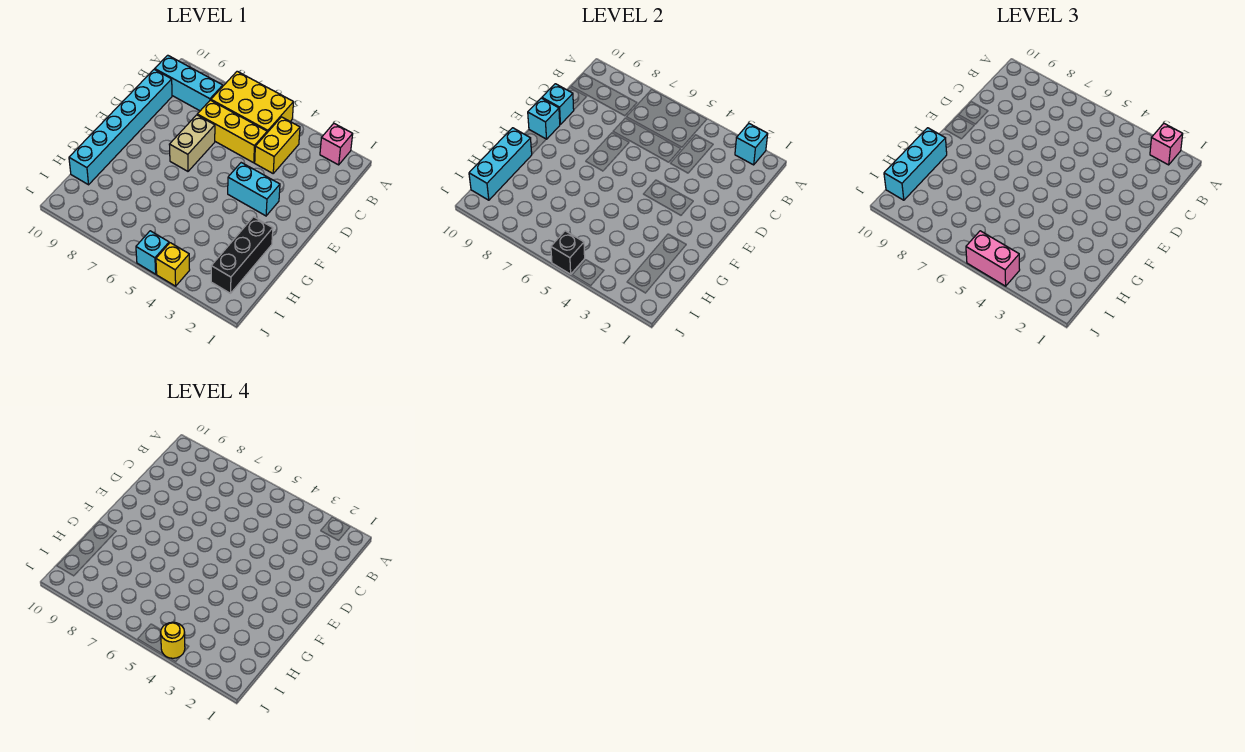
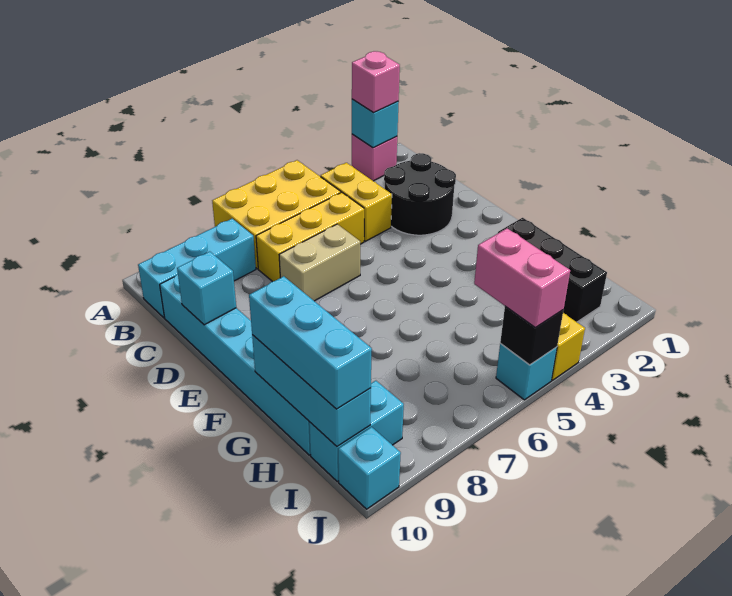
none -> black 2x2 round brick [384,153,456,235]
tan 1x2 brick [169,115,215,171] -> tan 1x2 brick turned to [279,224,360,301]
cyan 1x2 brick [228,163,280,216] -> cyan 1x2 brick moved to [309,381,404,481]
cyan 1x1 brick [528,98,560,139] -> cyan 1x1 brick moved to [338,427,401,509]
pink 1x2 brick [966,231,1020,286] -> pink 1x2 brick turned to [474,228,570,328]
yellow 1x1 round brick [160,622,185,658] -> none

